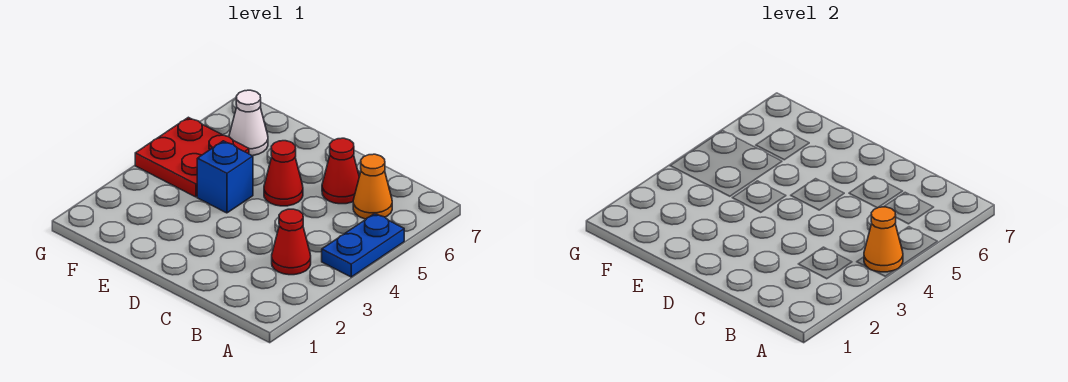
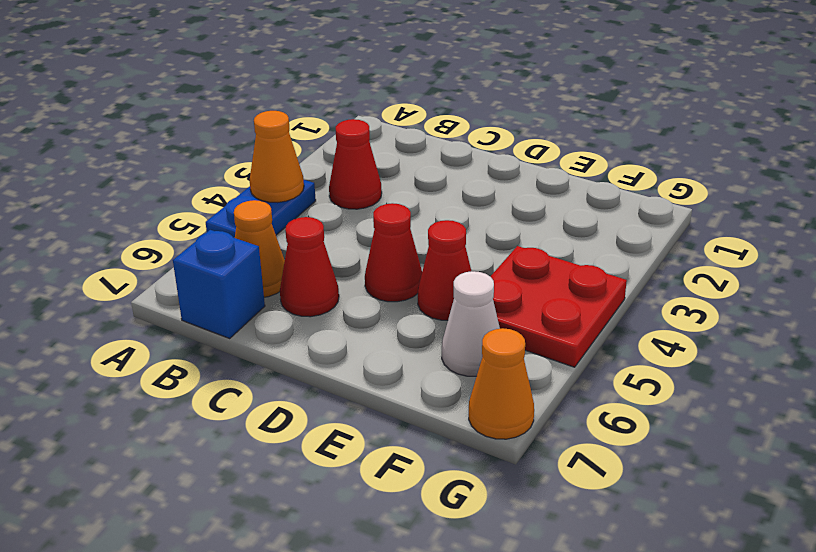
blue 1x1 brick [197,141,253,213] -> blue 1x1 brick moved to [173,230,265,338]
none -> red 1x1 cone [418,220,471,320]
none -> orange 1x1 cone [469,328,534,439]

